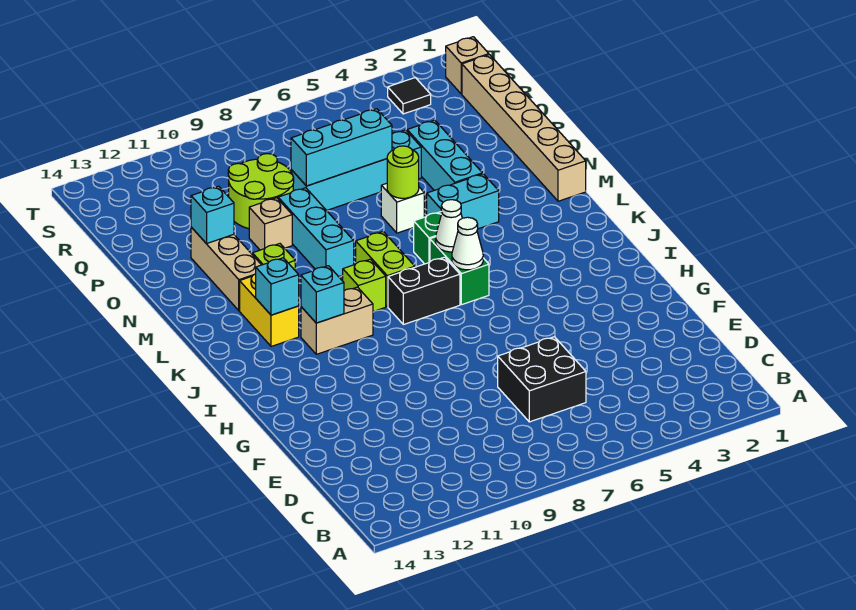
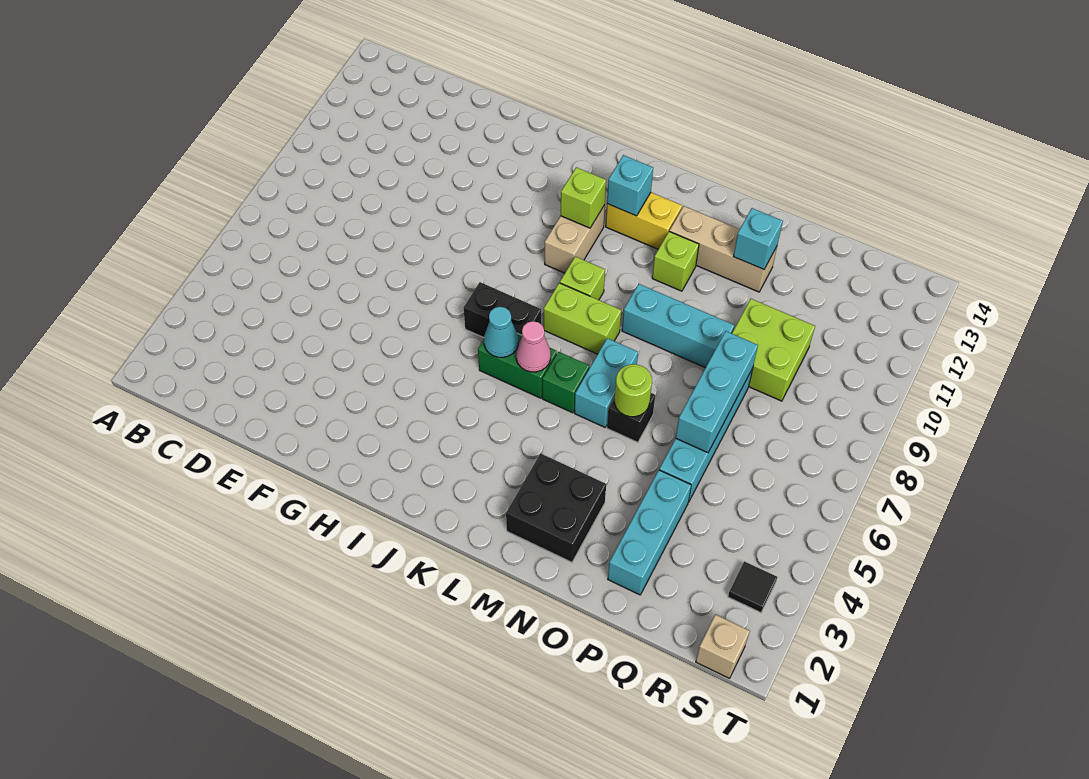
black 2x2 brick [498,337,586,422] -> black 2x2 brick moved to [506,453,606,562]
white 1x1 cone [452,217,483,270] -> cyan 1x1 cone [484,307,518,357]
black 1x2 brick [388,257,460,325] -> black 1x2 brick turned to [464,282,541,338]
cyan 1x1 brick [301,266,344,323] -> lime 1x1 brick [561,167,606,228]
white 1x1 cone [436,200,462,252] -> pink 1x1 cone [516,321,551,372]
tan 1x6 brick [462,55,586,201] -> none
cyan 1x2 brick [427,174,499,229] -> cyan 1x2 brick moved to [575,338,638,427]
cyan 1x3 brick [407,120,483,190] -> cyan 1x3 brick turned to [608,470,691,595]
white 1x1 brick [381,183,424,233] -> black 1x1 brick [607,393,655,442]
tan 1x1 brick [249,198,292,250] -> none
lime 2x2 round brick [228,154,294,229] -> lime 2x2 brick [732,299,815,401]

